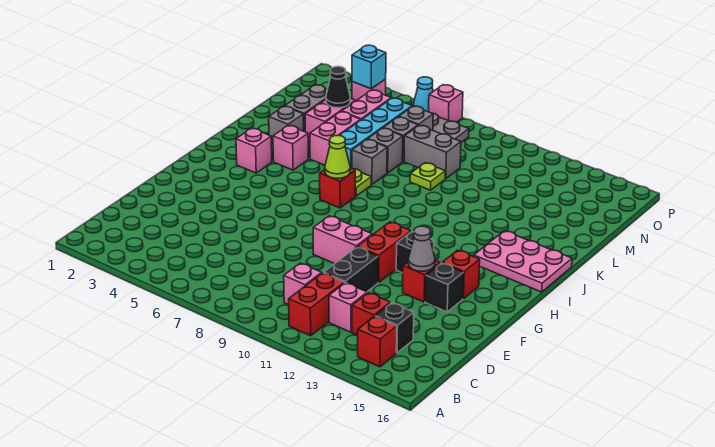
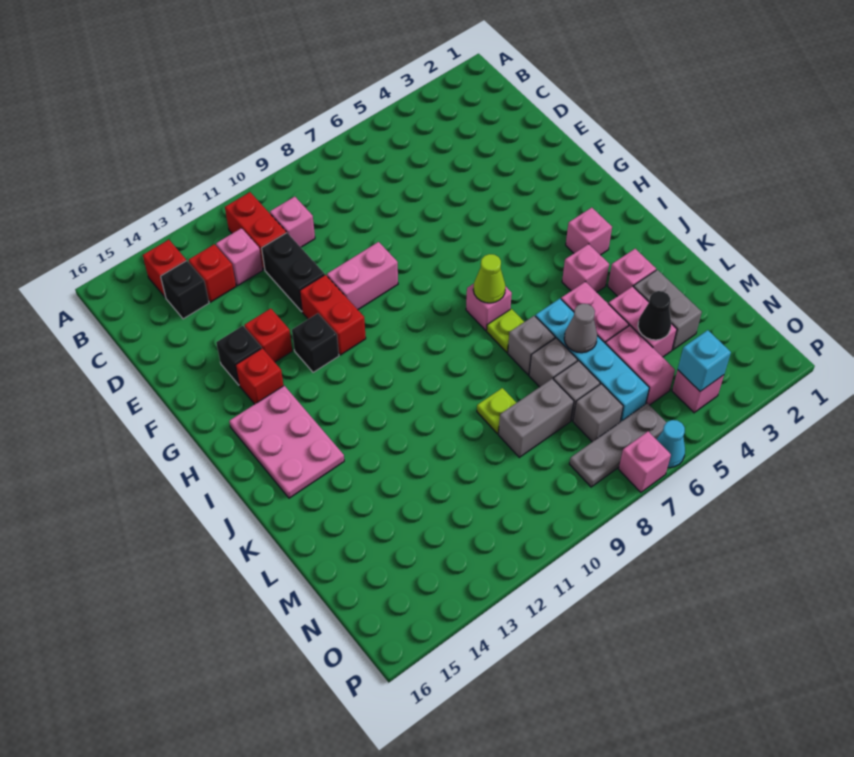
grey 1x1 cone [408,226,435,271] -> grey 1x1 cone moved to [564,304,597,353]
red 1x1 brick [320,168,355,208] -> pink 1x1 brick [466,284,512,330]
pink 2x3 plate [474,231,572,292] -> pink 2x3 plate turned to [229,386,344,498]
grey 1x1 brick [269,106,304,144] -> pink 1x1 brick [608,249,656,296]

